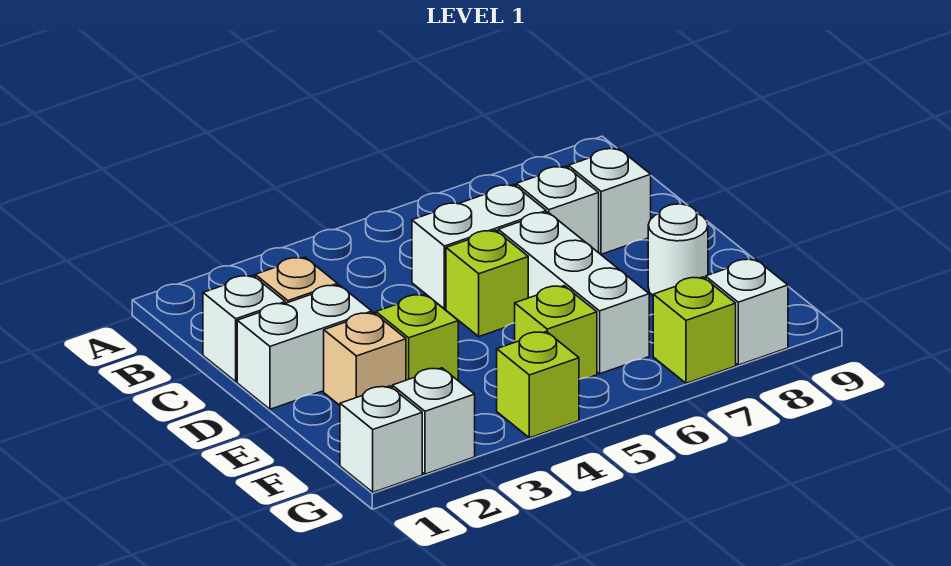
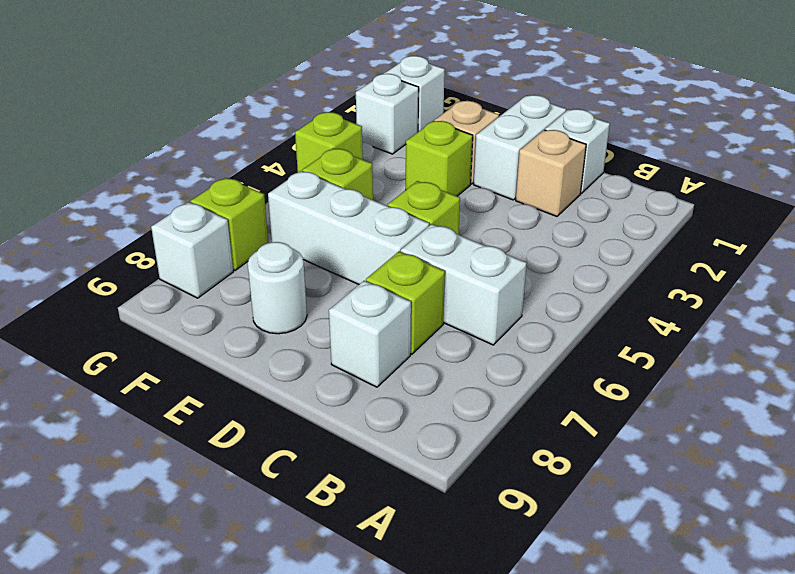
white 1x2 brick [412,184,546,309] -> white 1x2 brick turned to [401,224,527,345]
white 1x1 brick [516,166,599,253] -> lime 1x1 brick [366,252,445,354]

